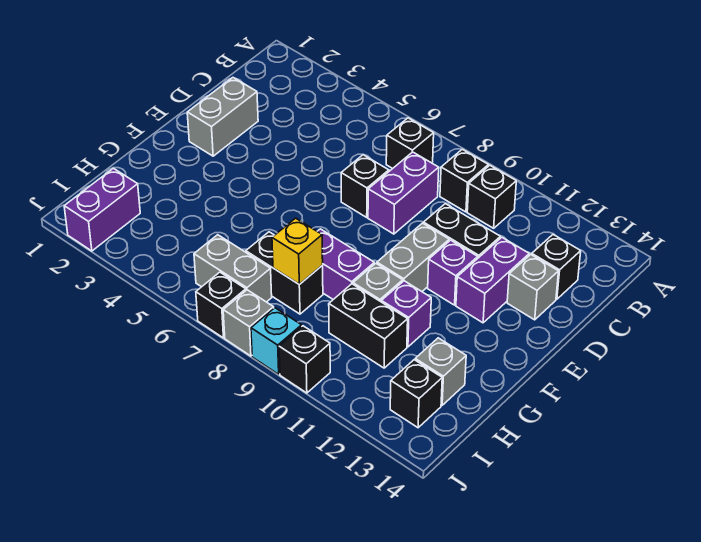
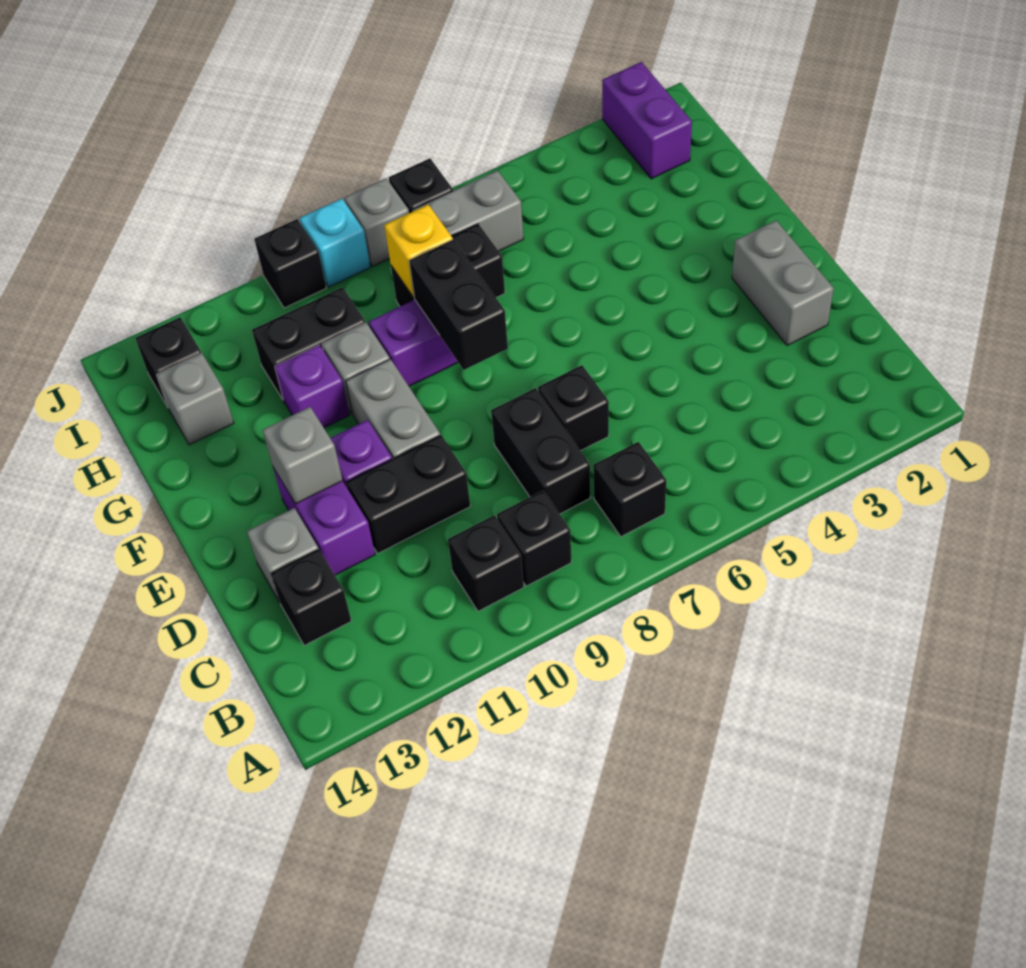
purple 1x2 brick [368,152,439,234] -> black 1x2 brick [491,388,590,514]
none -> grey 1x1 brick [263,407,343,504]
none -> black 1x2 brick [409,239,508,370]

